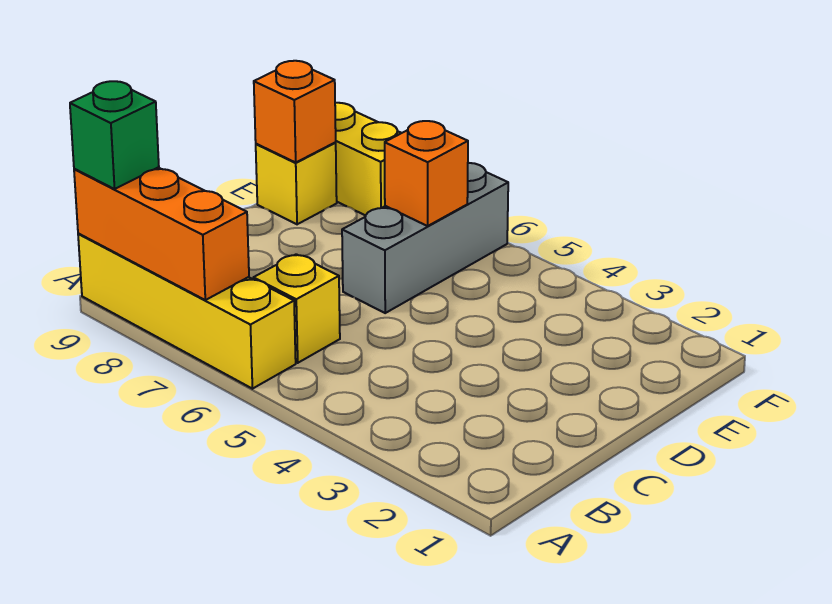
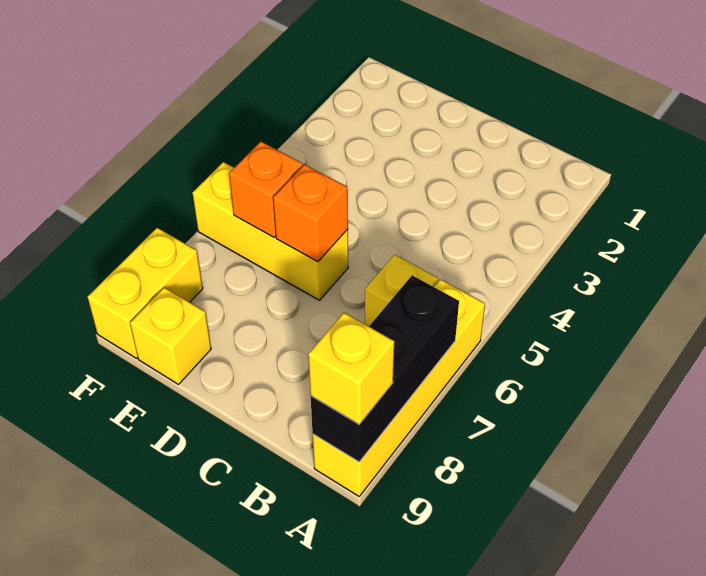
orange 1x3 brick [74,167,249,300] -> black 1x3 brick [311,275,459,462]
green 1x1 brick [70,81,159,189] -> yellow 1x1 brick [308,313,394,424]
grey 1x3 brick [342,163,508,313] -> yellow 1x3 brick [193,162,348,300]
orange 1x1 brick [254,61,336,162] -> orange 1x1 brick moved to [273,164,348,262]

